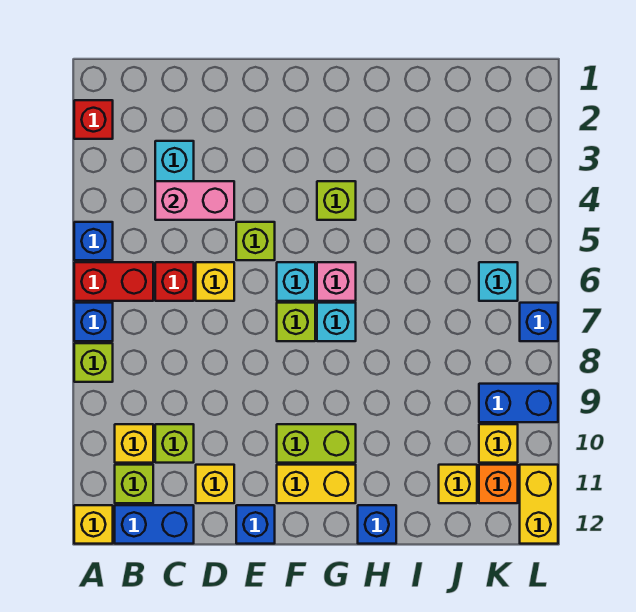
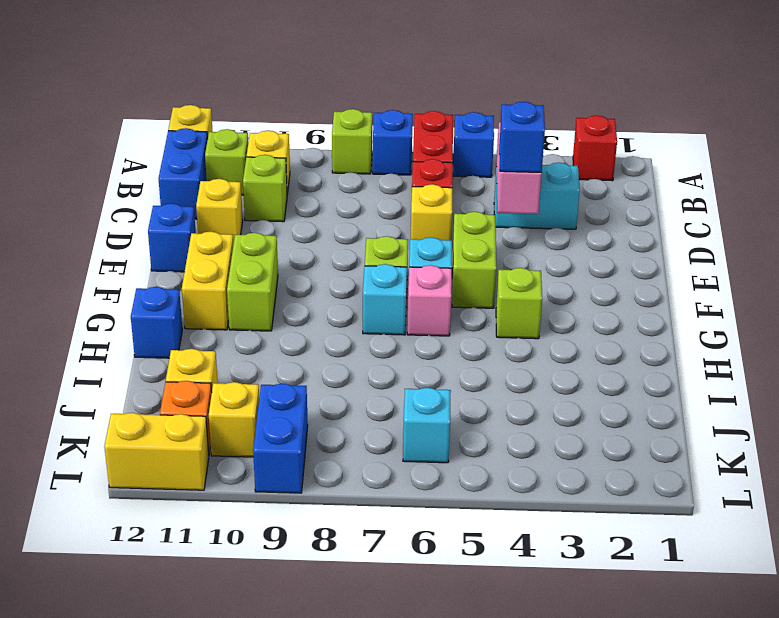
lime 1x1 brick [236,222,275,260] -> lime 1x2 brick [452,212,496,308]
blue 1x1 brick [520,303,558,341] -> blue 1x1 brick moved to [499,102,545,172]

